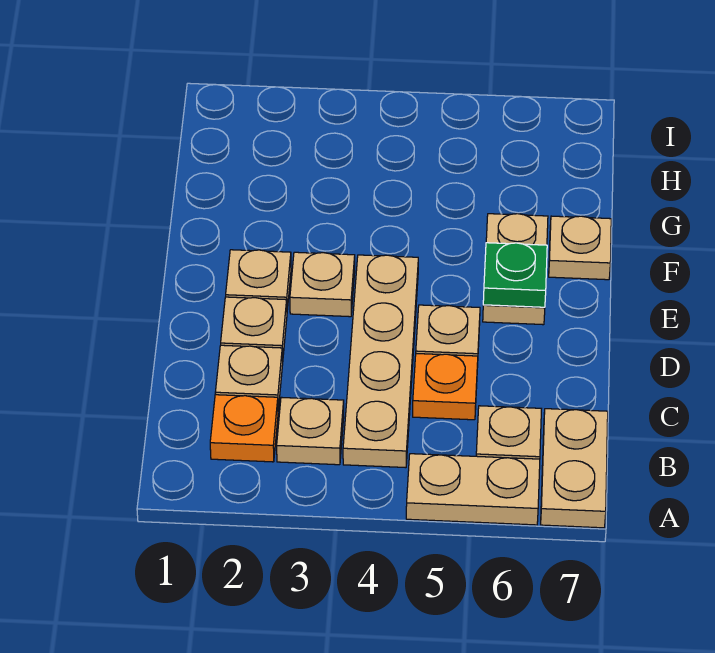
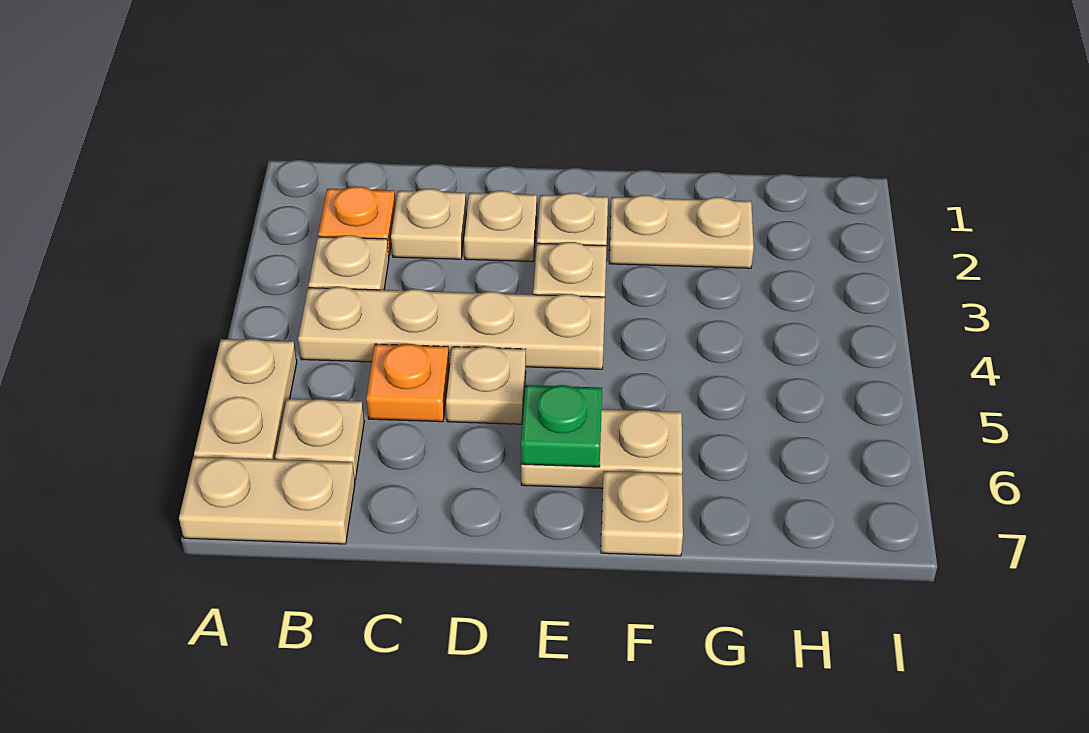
none -> tan 1x2 plate [609,195,754,268]

